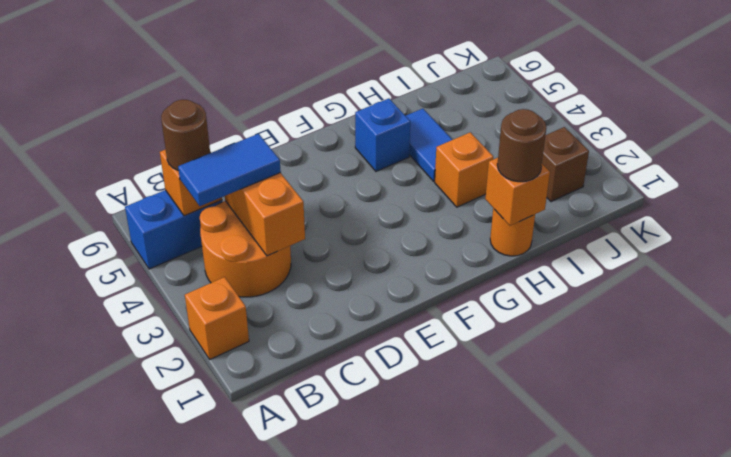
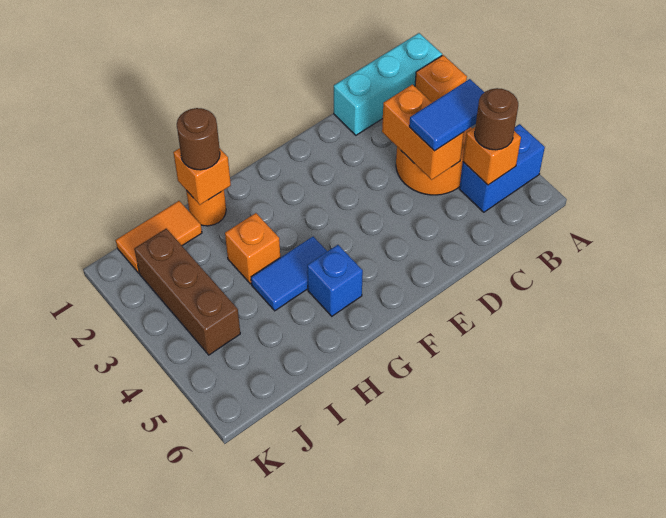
none -> cyan 1x3 brick [334,33,442,135]
blue 1x2 tile [406,109,452,181] -> blue 1x2 tile turned to [251,237,327,311]
none -> orange 1x2 tile [116,201,202,273]
brown 1x1 brick [542,127,589,202] -> brown 1x3 brick [134,229,240,355]

